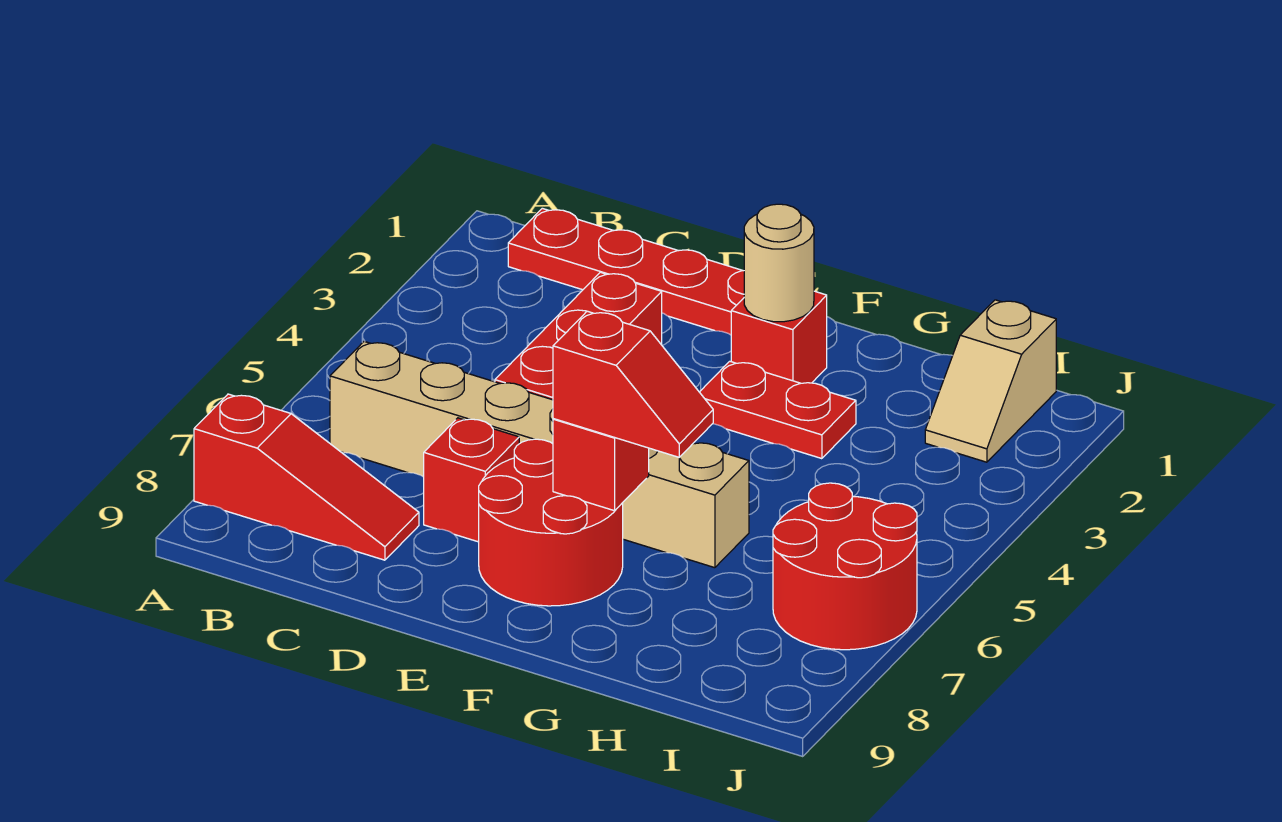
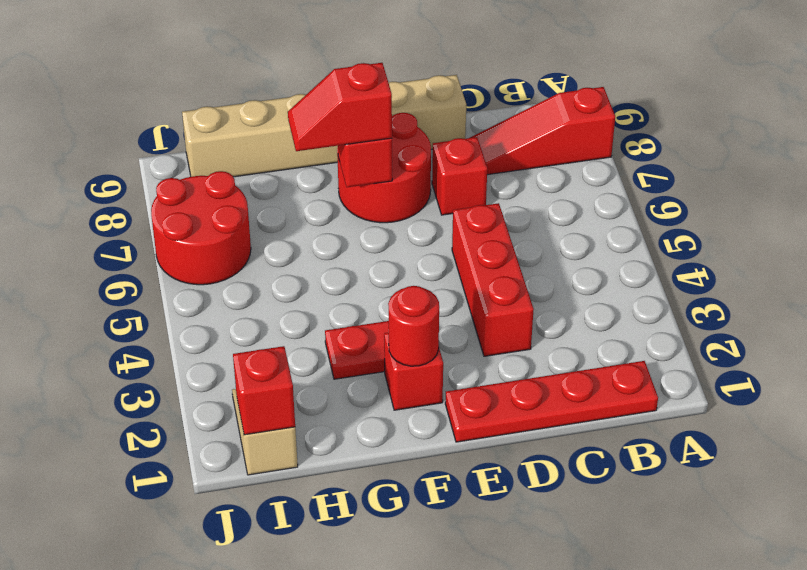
tan 1x6 brick [330,341,749,568] -> tan 1x6 brick moved to [182,75,466,177]
tan 1x1 round brick [744,204,814,322] -> red 1x1 round brick [388,286,439,366]
none -> red 1x1 brick [233,346,295,435]

